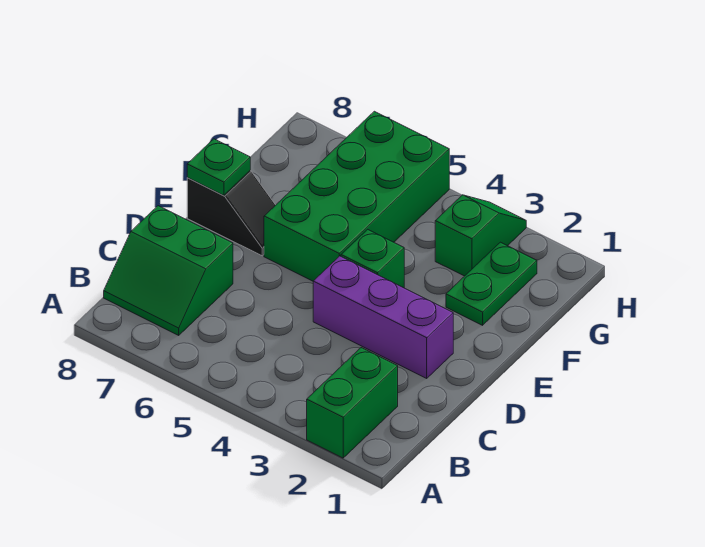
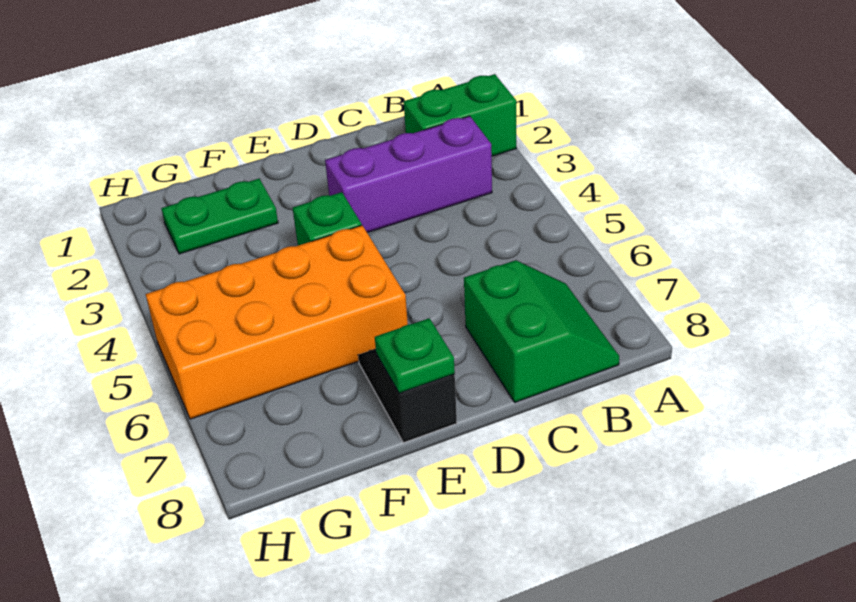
purple 1x3 brick [313,256,453,378] -> purple 1x3 brick turned to [325,116,492,233]
green 2x4 brick [264,111,449,281] -> orange 2x4 brick [146,225,408,419]
green 1x2 slope [435,195,526,276] -> none

